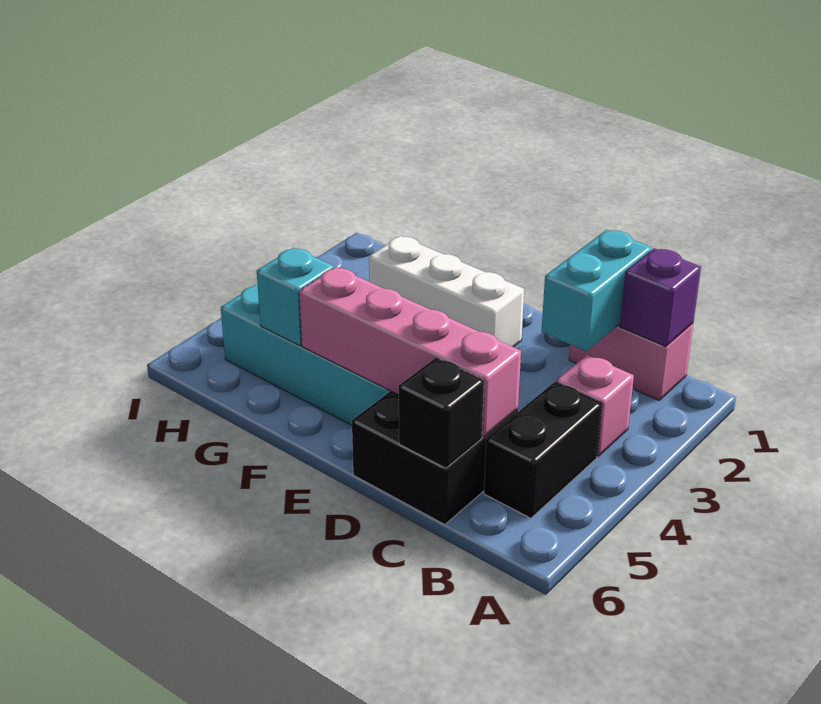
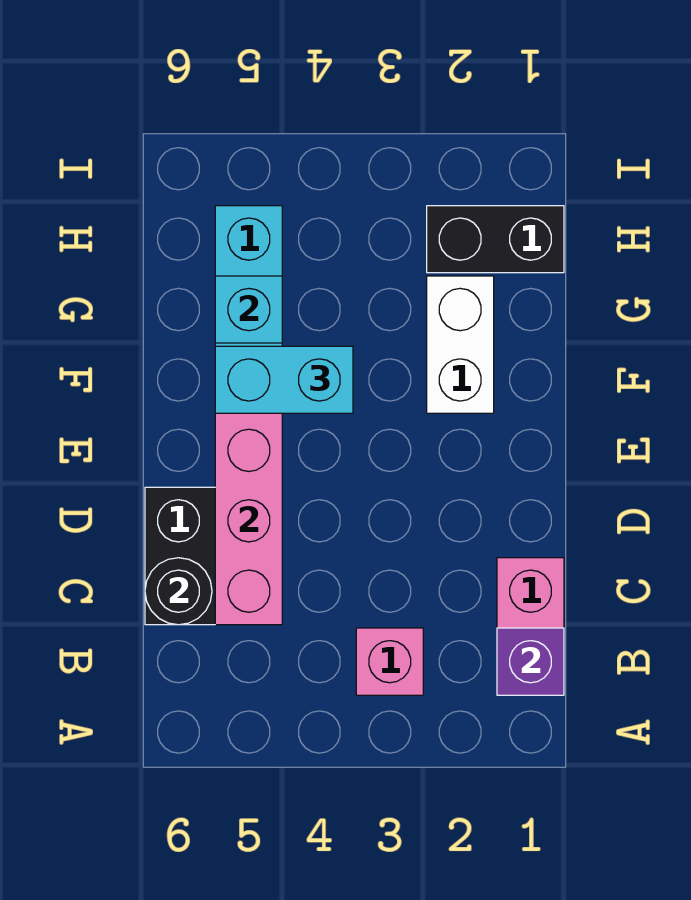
black 1x2 brick [484,382,602,518] -> black 1x2 brick moved to [427,206,564,273]
cyan 1x2 brick [541,230,652,351] -> cyan 1x2 brick moved to [215,346,353,413]
black 1x1 brick [399,357,484,468] -> black 1x1 round brick [145,558,212,625]
white 1x3 brick [369,236,524,347] -> white 1x2 brick [427,276,494,413]

